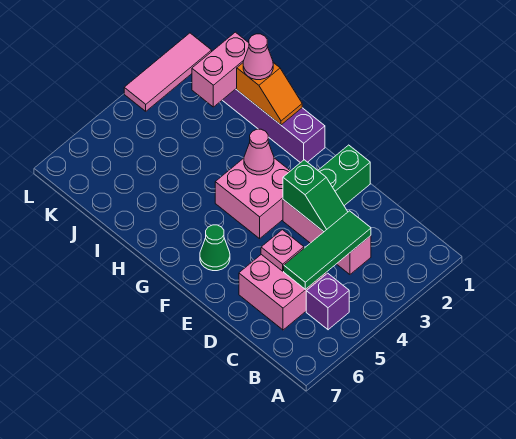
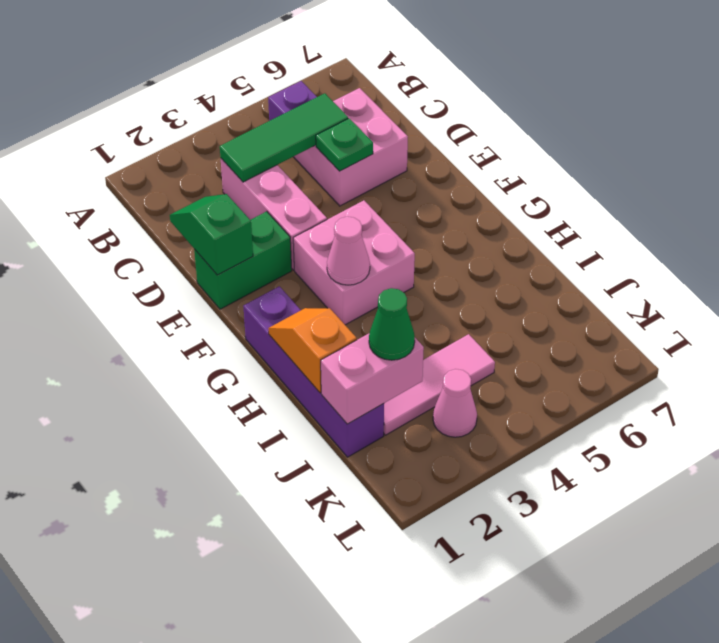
green 1x2 slope [283,160,348,232] -> green 1x2 slope moved to [170,194,253,275]
pink 1x1 plate [261,230,304,271] -> green 1x1 plate [316,118,373,171]
green 1x1 cone [200,225,230,271] -> green 1x1 cone moved to [369,288,415,360]
pink 1x1 cone [243,34,273,80] -> pink 1x1 cone moved to [433,369,477,437]
pink 1x3 tile [124,33,212,111] -> pink 1x3 tile moved to [384,334,495,435]

